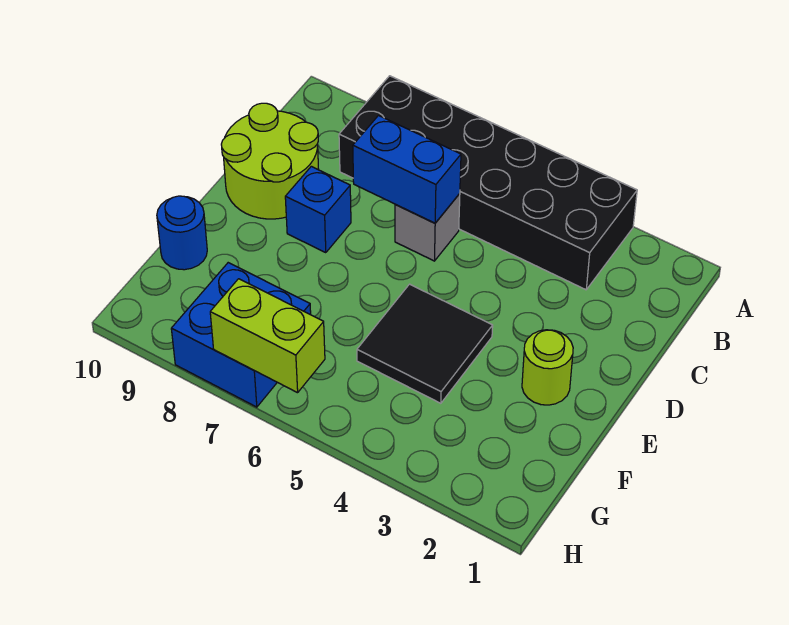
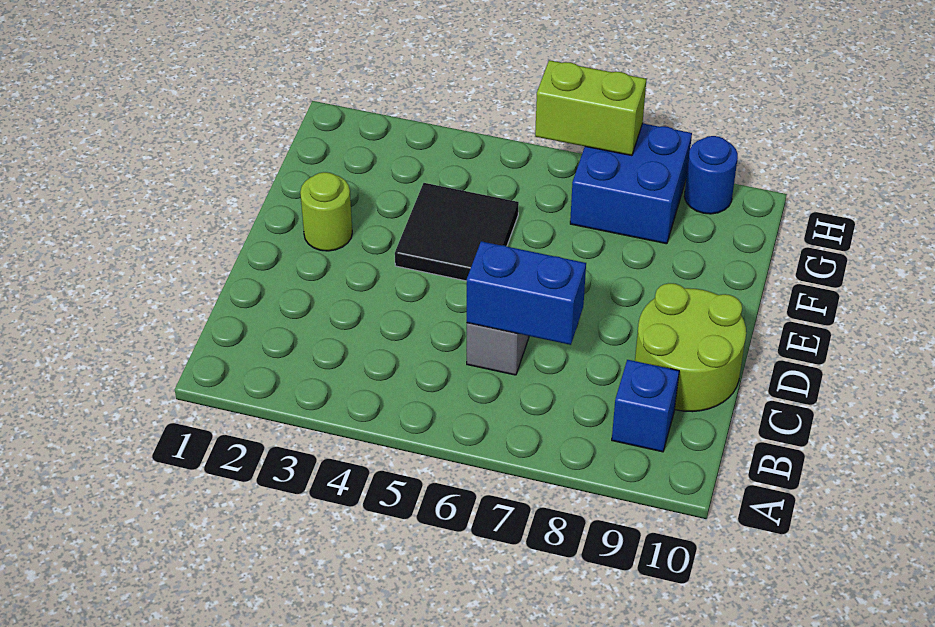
black 2x6 brick [339,76,637,290] -> none
blue 1x1 brick [285,166,351,253] -> blue 1x1 brick moved to [612,360,679,452]
blue 1x1 round brick [157,196,207,270] -> blue 1x1 round brick moved to [684,136,738,214]

